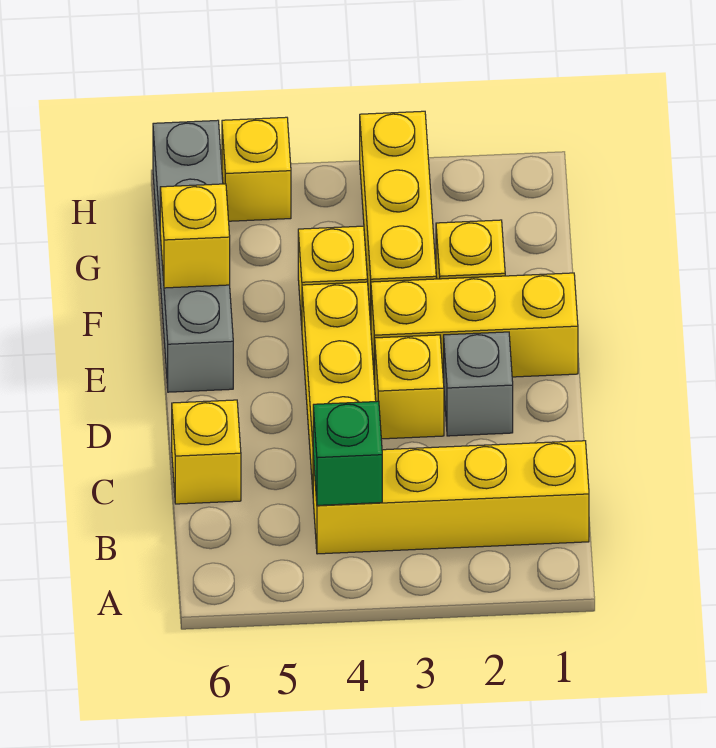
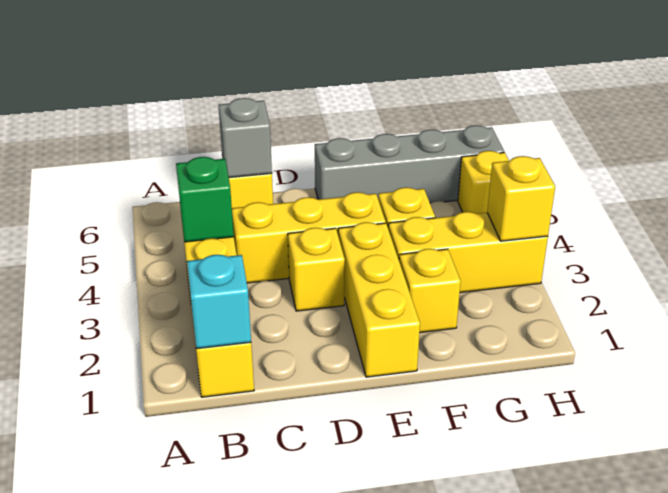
none -> cyan 1x1 brick [187,255,251,349]
grey 1x1 brick [444,332,513,436] -> grey 1x1 brick moved to [219,98,272,178]
yellow 1x1 brick [160,184,230,288] -> yellow 1x1 brick moved to [487,156,555,241]

